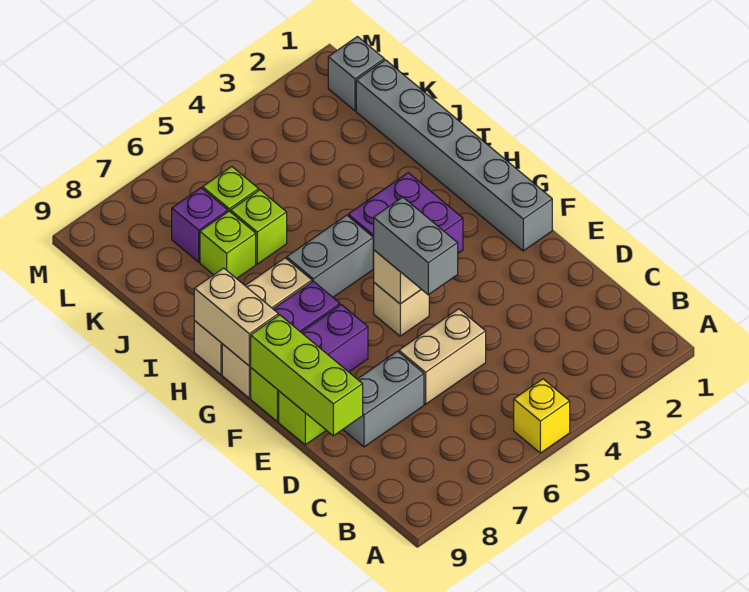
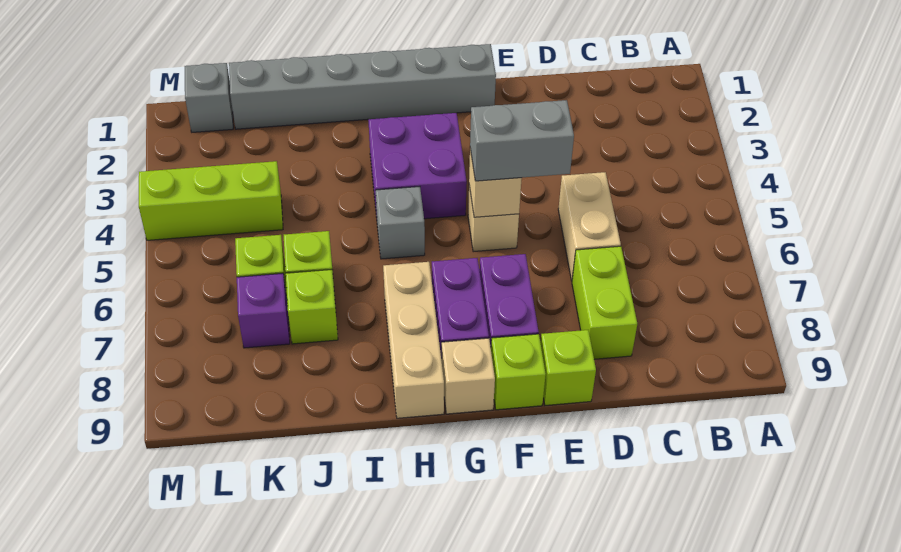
yellow 1x1 brick [514,379,570,453] -> none
grey 1x2 brick [343,351,424,447] -> lime 1x2 brick [572,246,637,359]
lime 1x3 brick [251,315,363,436] -> lime 1x3 brick moved to [139,161,283,240]
tan 1x2 brick [194,268,278,366] -> none
grey 1x2 brick [287,215,373,297] -> grey 1x1 brick [376,187,425,259]

